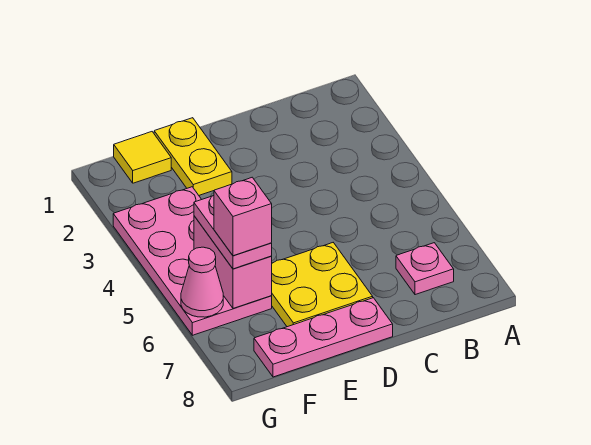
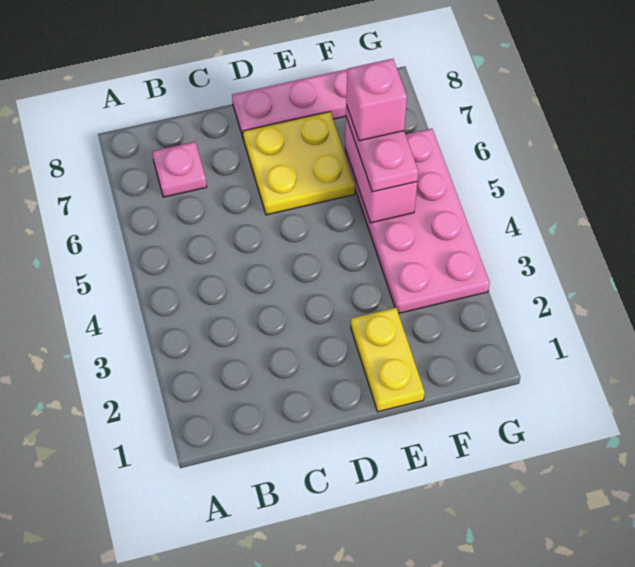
yellow 1x1 tile [114,132,171,183] -> none
pink 1x1 cone [181,247,223,317] -> none

